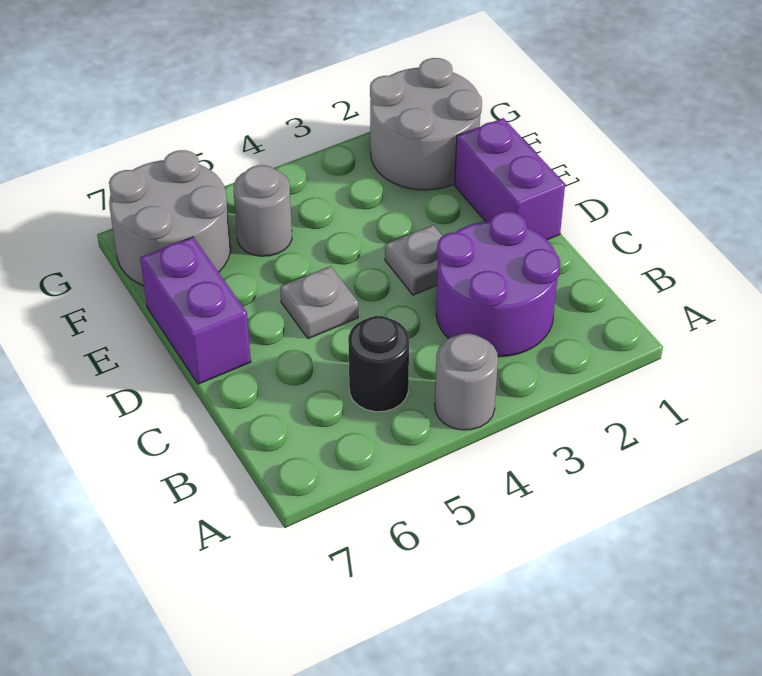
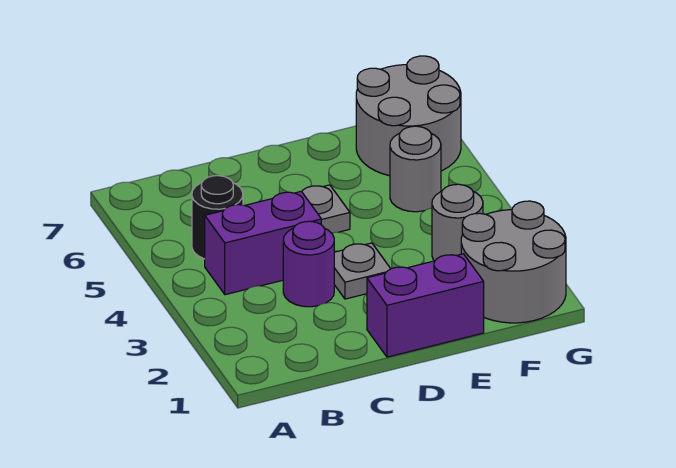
grey 1x1 round brick [435,334,498,430] -> grey 1x1 round brick moved to [432,184,483,261]
purple 2x2 round brick [436,211,560,357] -> purple 1x1 round brick [283,221,334,307]
purple 1x2 brick [140,237,251,384] -> purple 1x2 brick moved to [205,191,321,295]

